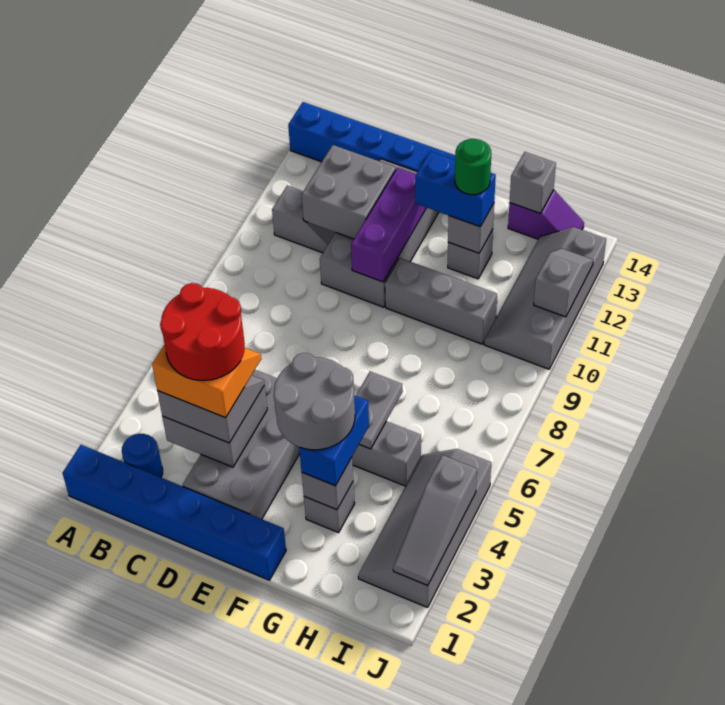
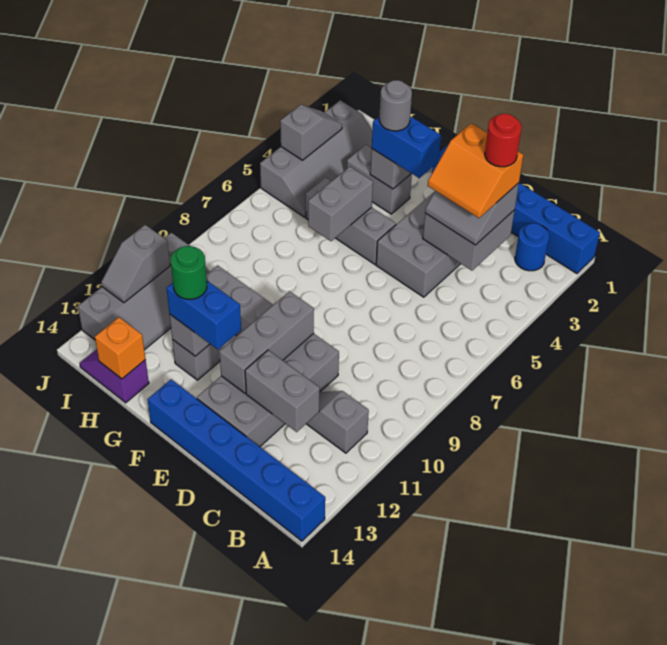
red 2x2 round brick [160,283,245,381] -> red 1x1 round brick [485,114,522,167]
grey 2x2 brick [302,145,396,239] -> grey 1x2 brick [245,350,320,432]
purple 1x3 brick [351,168,427,282] -> grey 1x3 brick [219,291,314,393]
grey 2x2 round brick [274,353,355,450] -> grey 1x1 round brick [379,80,412,131]
grey 1x1 brick [304,482,355,533] -> grey 1x2 brick [347,145,412,214]
blue 1x2 brick [299,395,369,486] -> blue 1x2 brick turned to [372,116,441,178]
grey 1x2 plate [356,372,403,449] -> grey 1x2 brick [308,167,373,241]
grey 1x1 brick [510,152,556,213] -> orange 1x1 brick [95,317,145,379]
grey 1x3 slope [393,455,477,586] -> grey 1x2 slope [280,105,342,160]

